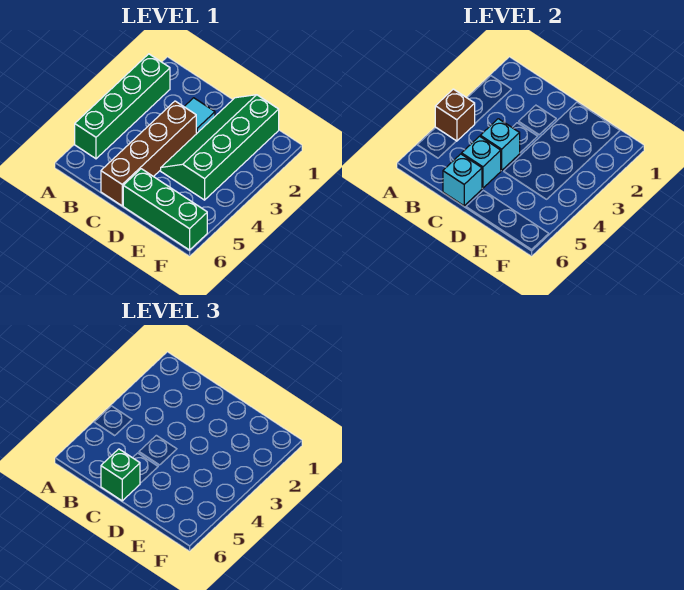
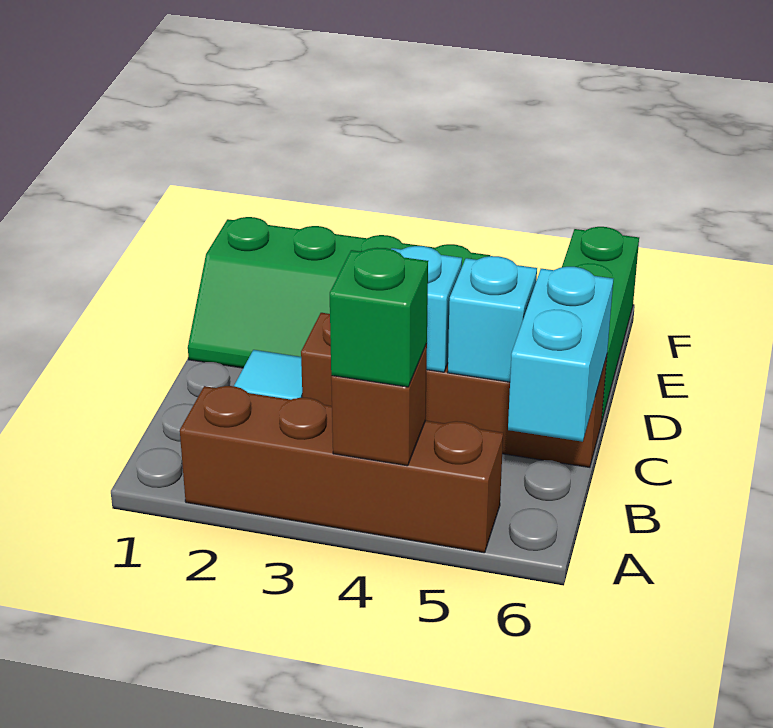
green 1x4 brick [75,54,170,159] -> brown 1x4 brick [180,386,503,553]
cyan 1x1 brick [443,154,482,206] -> cyan 1x2 brick [508,267,613,442]
green 1x1 brick [101,449,140,501] -> green 1x1 brick moved to [330,248,428,387]

